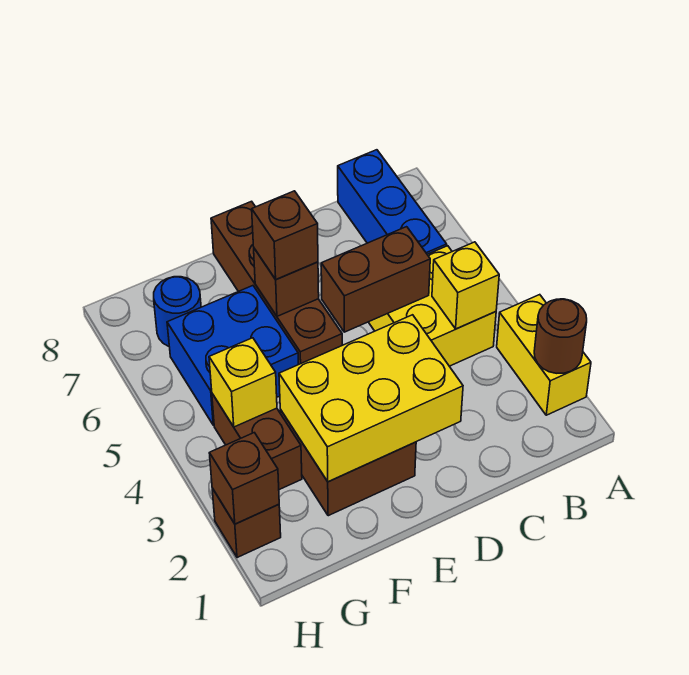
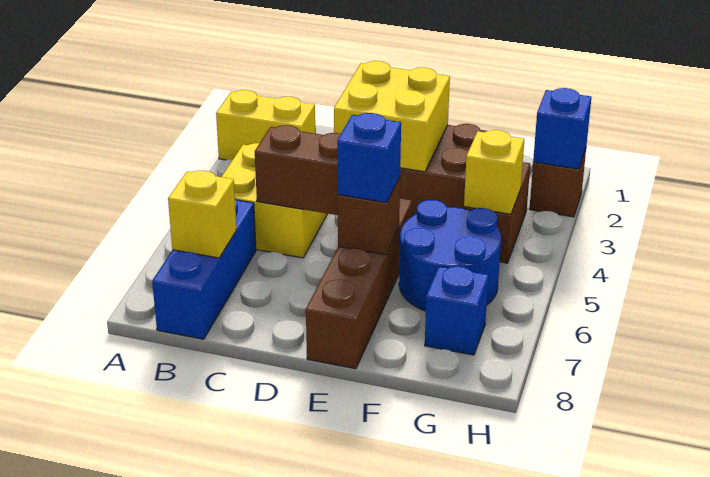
yellow 1x2 brick [497,295,591,415] -> yellow 1x2 brick turned to [216,90,315,160]
brown 1x1 round brick [534,299,587,373] -> none
yellow 1x1 brick [432,242,499,329] -> yellow 1x1 brick moved to [168,171,236,258]
yellow 2x3 brick [279,315,463,482] -> yellow 2x2 brick [334,61,450,172]
brown 1x1 brick [252,191,318,279] -> blue 1x1 brick [337,113,401,203]
blue 2x2 brick [167,286,298,425] -> blue 2x2 round brick [399,200,501,311]
blue 1x1 round brick [154,277,201,346] -> blue 1x1 brick [425,266,488,355]
brown 1x1 brick [209,433,279,524] -> blue 1x1 brick [533,88,591,169]

